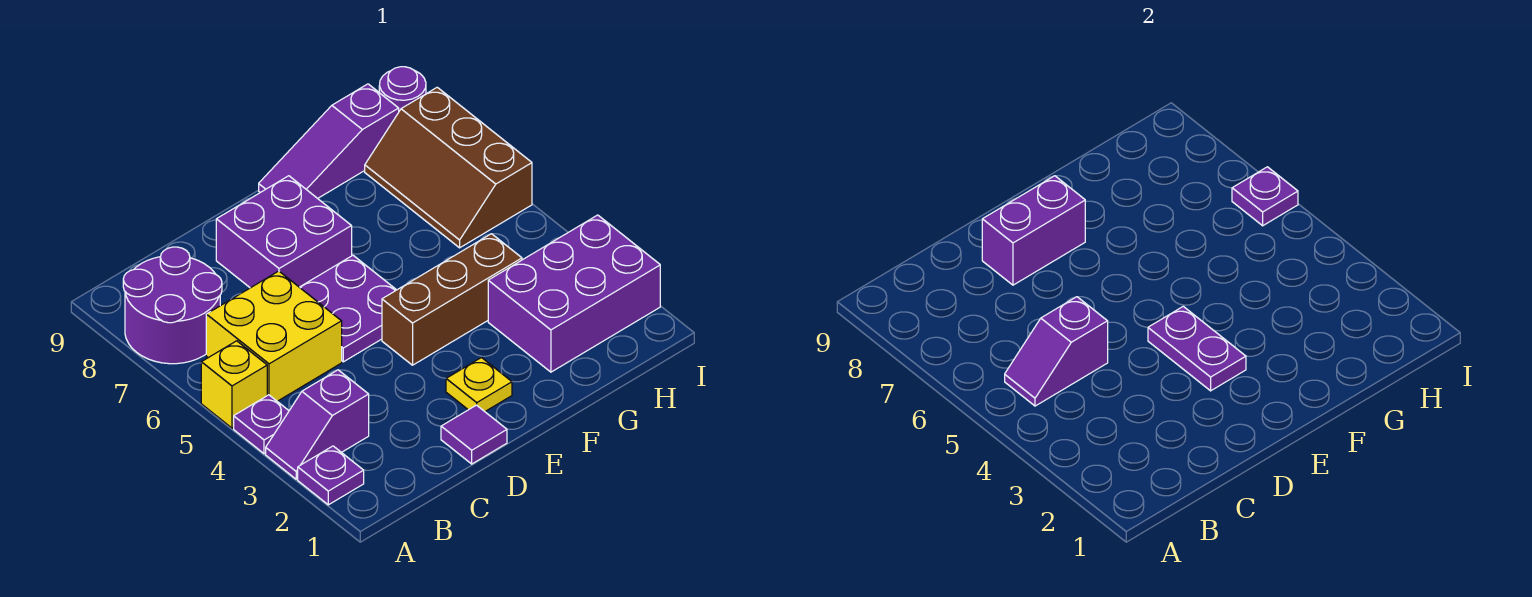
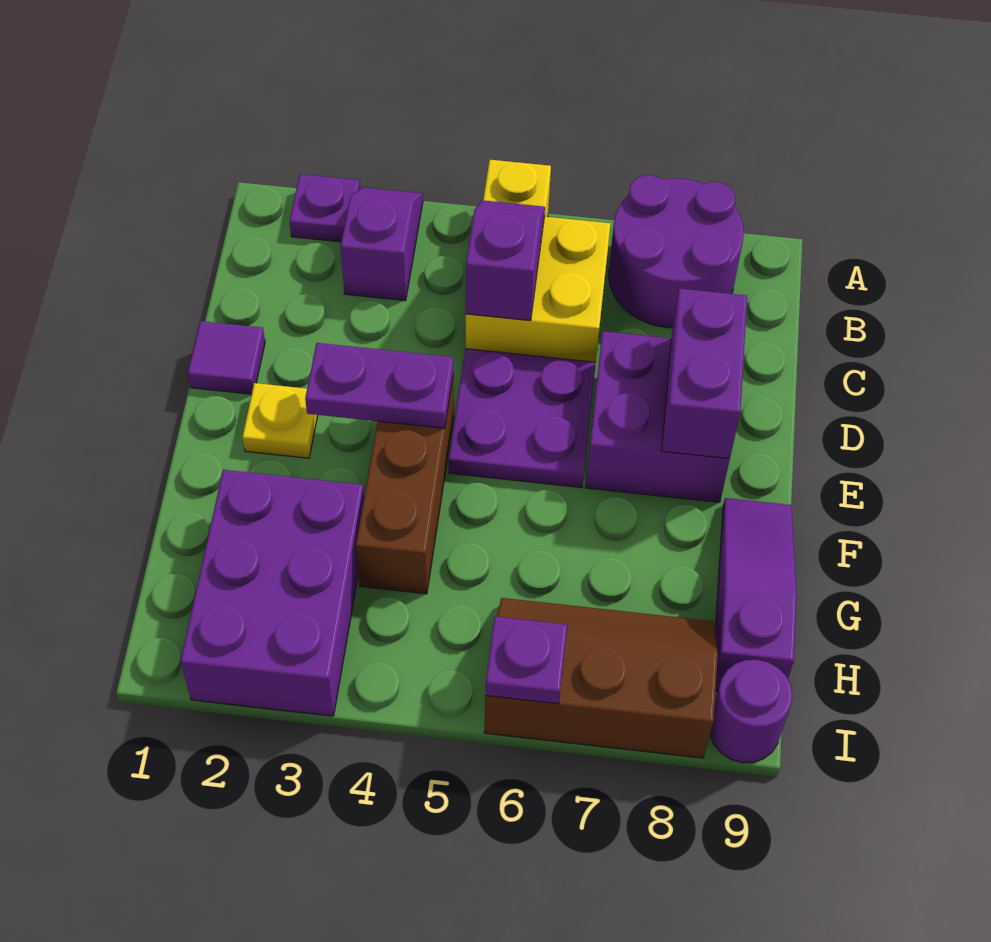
purple 1x1 plate [234,395,289,454] -> none

